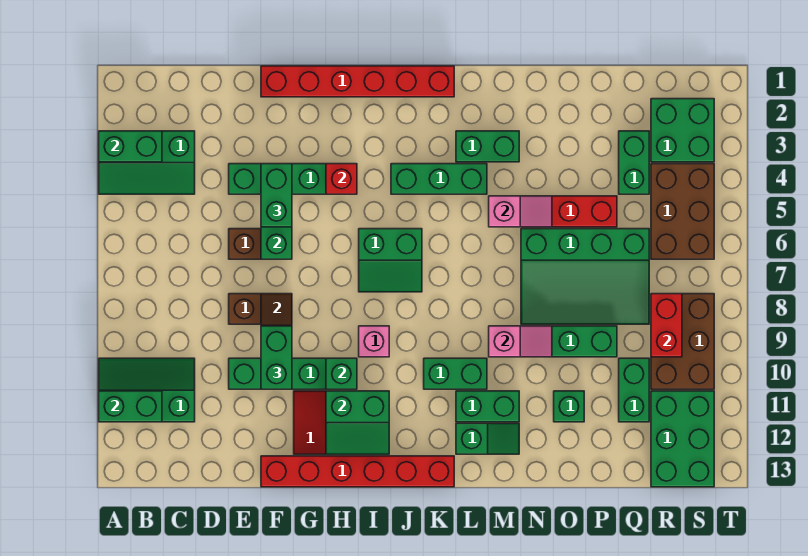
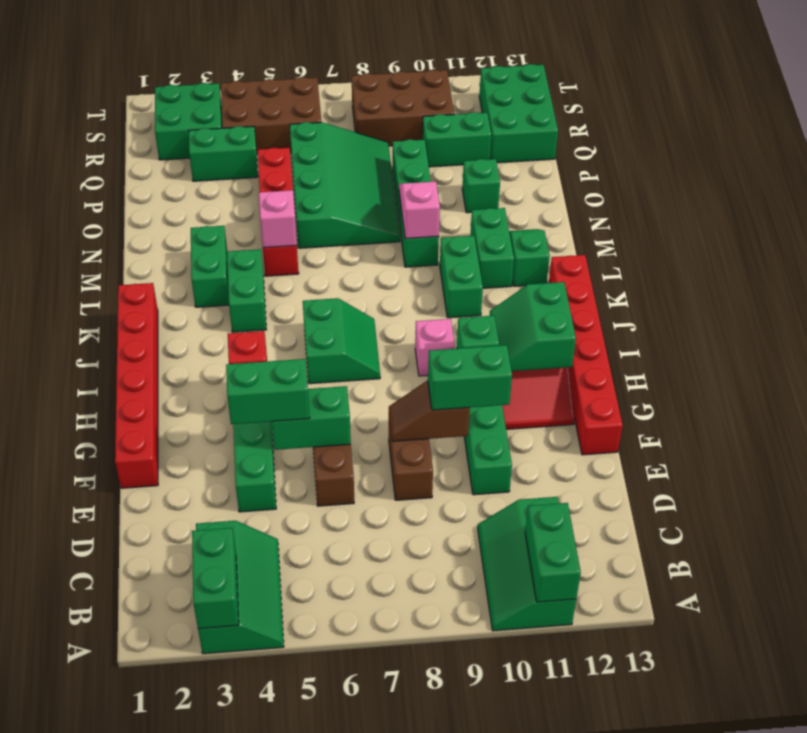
green 2x2 slope [326,391,389,454] -> green 2x2 slope turned to [489,282,576,371]
green 1x3 brick [391,164,487,194] -> green 1x2 brick [227,249,266,332]
red 1x2 brick [651,294,682,357] -> none
green 2x3 brick [651,391,714,487] -> green 2x3 brick turned to [479,64,558,163]

